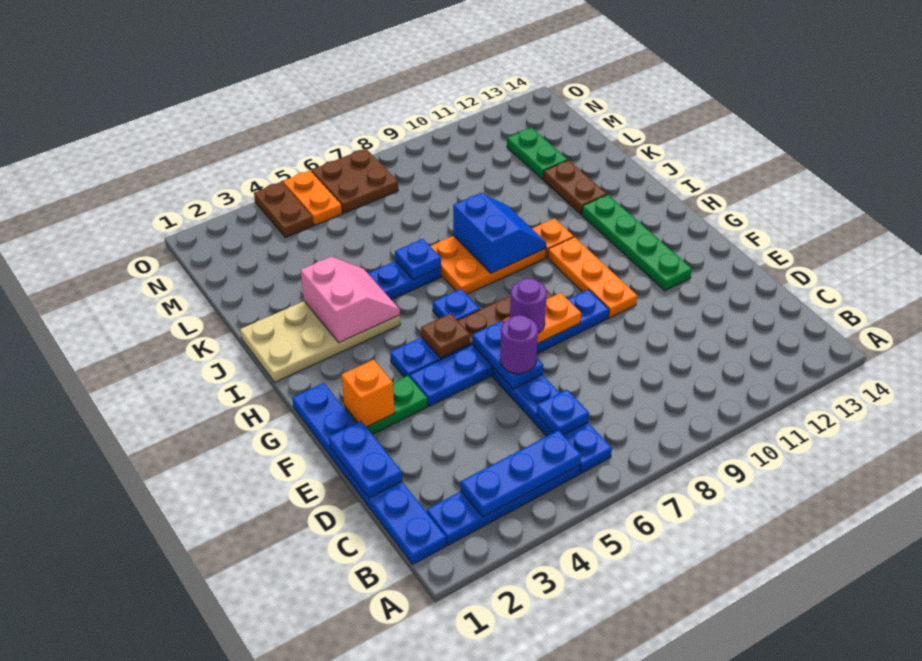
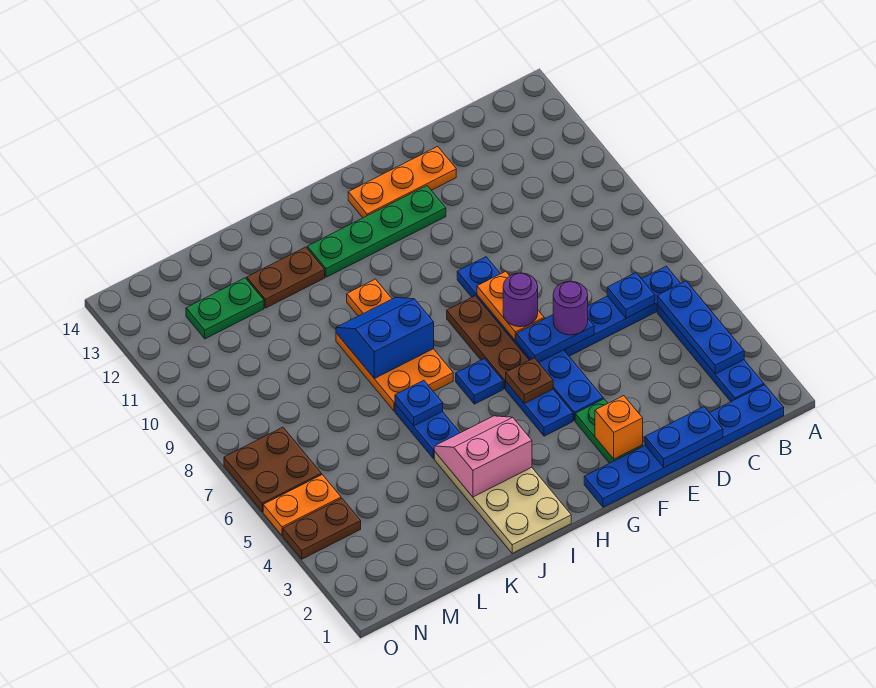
orange 1x3 plate [548,237,637,318] -> orange 1x3 plate moved to [348,146,456,218]

